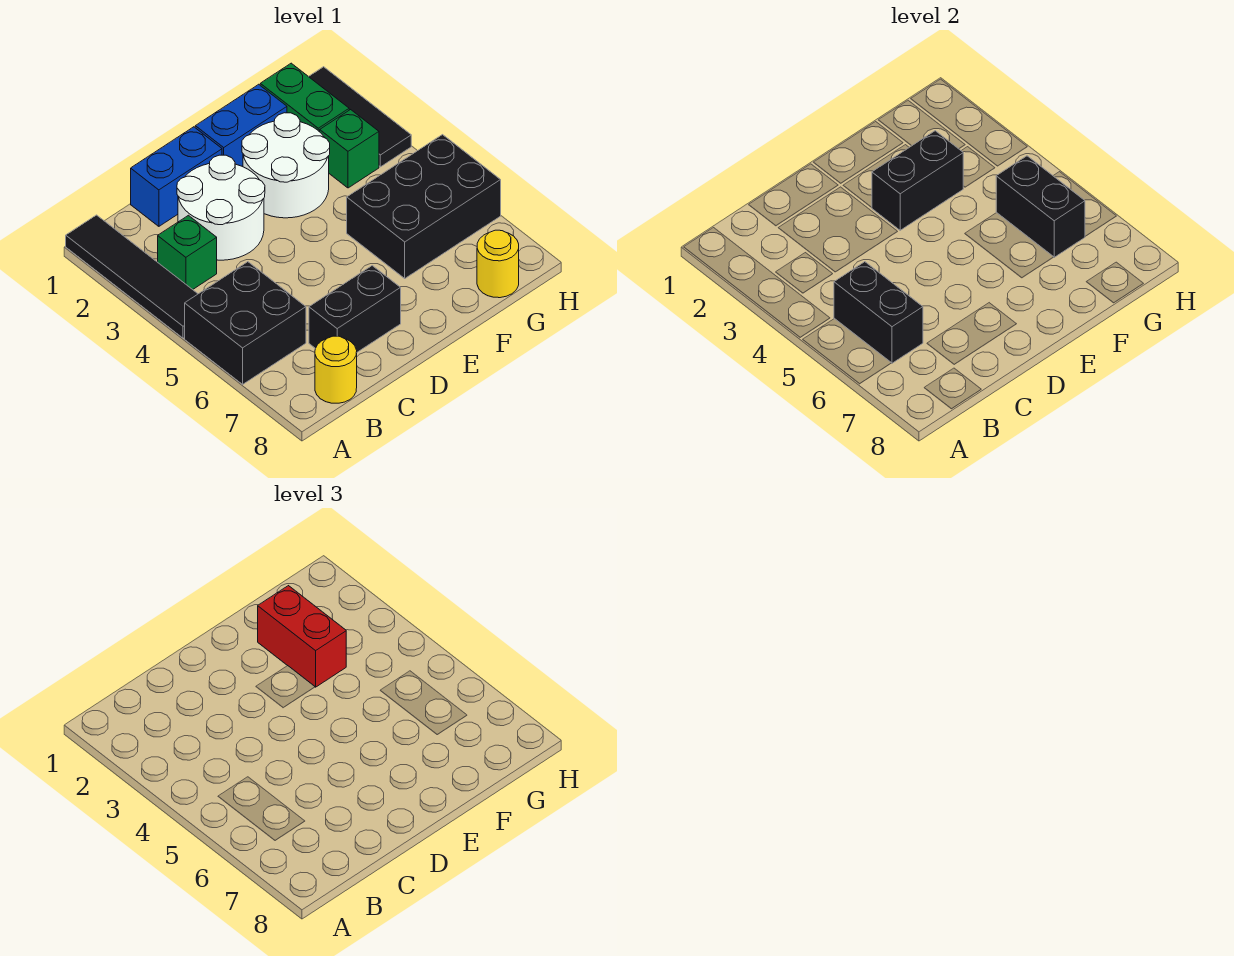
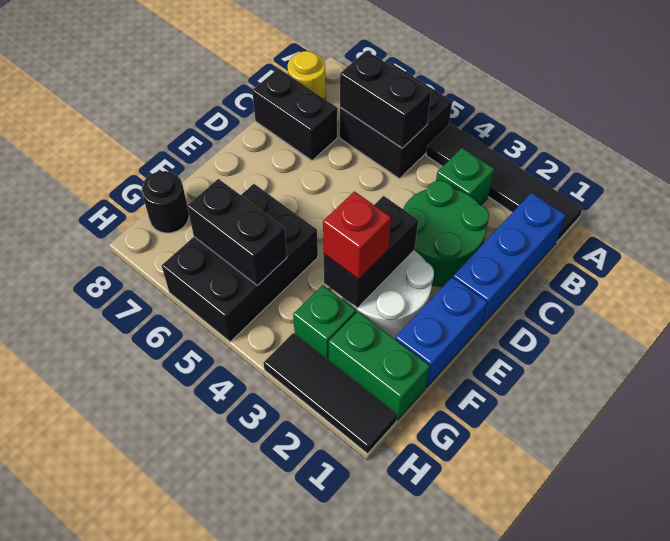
blue 1x2 brick [131,127,222,226] -> blue 1x3 brick [453,193,566,326]
white 2x2 round brick [177,155,265,260] -> green 2x2 round brick [403,181,489,286]
black 1x2 brick [309,266,401,352] -> black 1x2 brick turned to [252,68,337,161]
red 1x2 brick [258,586,346,687] -> red 1x1 brick [323,191,391,279]
yellow 1x1 round brick [477,230,519,298] -> black 1x1 round brick [141,171,189,233]

